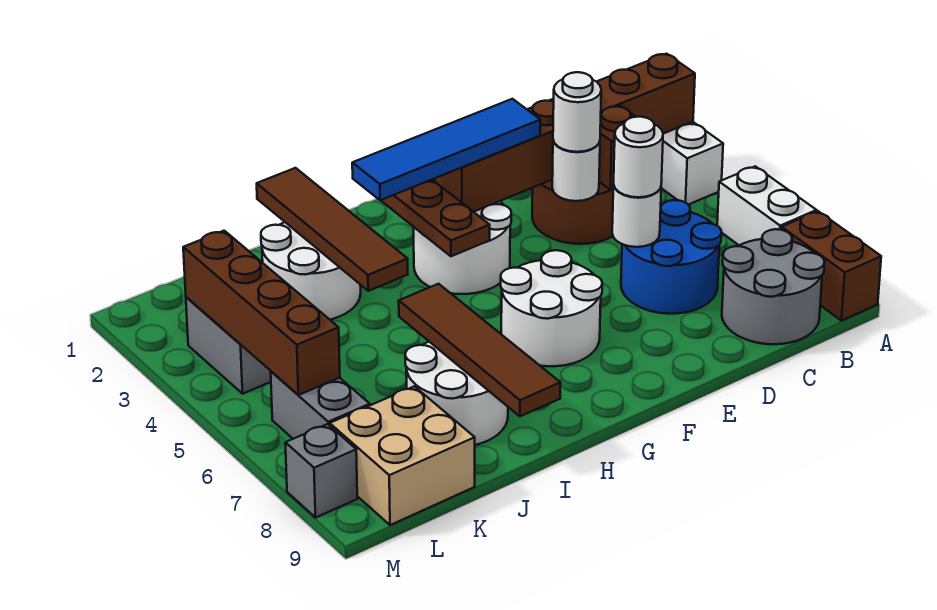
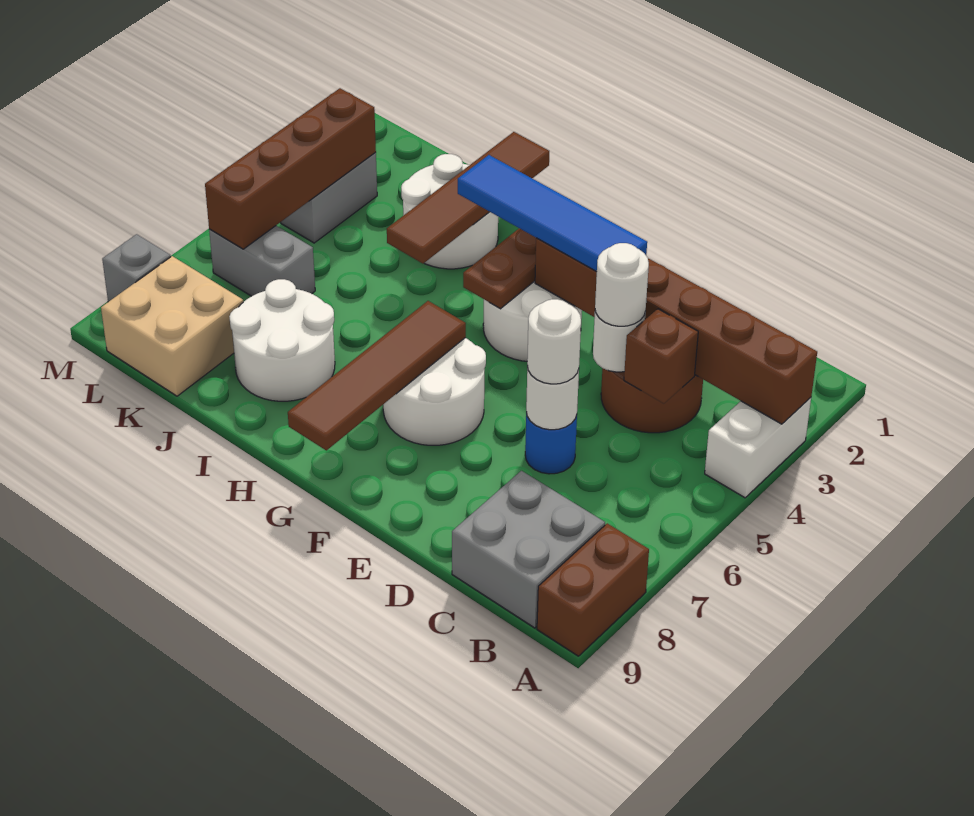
white 1x2 brick [717,166,817,245] -> none
grey 2x2 round brick [722,229,825,344] -> grey 2x2 brick [452,471,605,628]
blue 2x2 round brick [621,200,722,314] -> blue 1x1 round brick [525,412,577,474]
brown 1x4 tile [399,284,560,416] -> brown 1x4 tile moved to [288,301,466,450]
grey 1x2 brick [271,372,370,439] -> grey 1x2 brick turned to [209,226,315,296]

